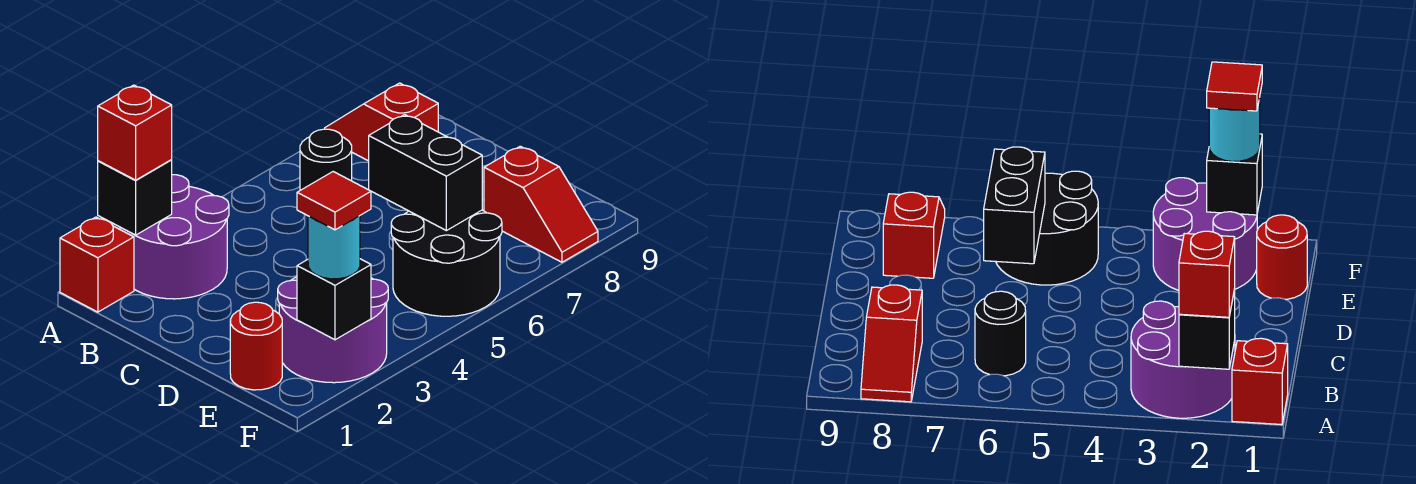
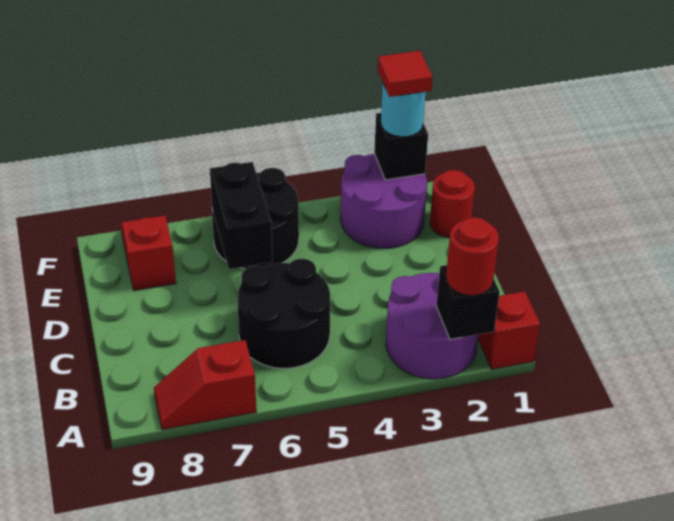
red 1x1 brick [98,85,172,180] -> red 1x1 round brick [446,217,499,295]
red 1x2 slope [325,83,438,161] -> red 1x2 slope turned to [154,340,256,430]
black 1x1 round brick [300,129,352,190] -> black 2x2 round brick [237,259,330,368]

